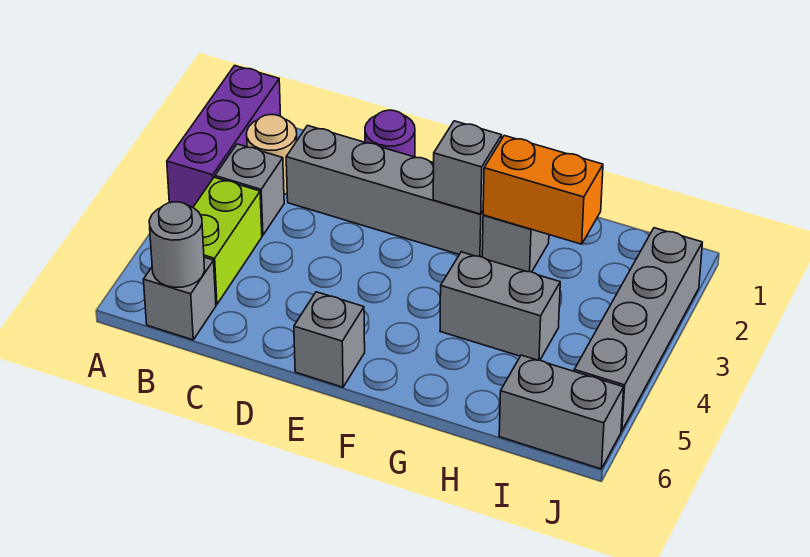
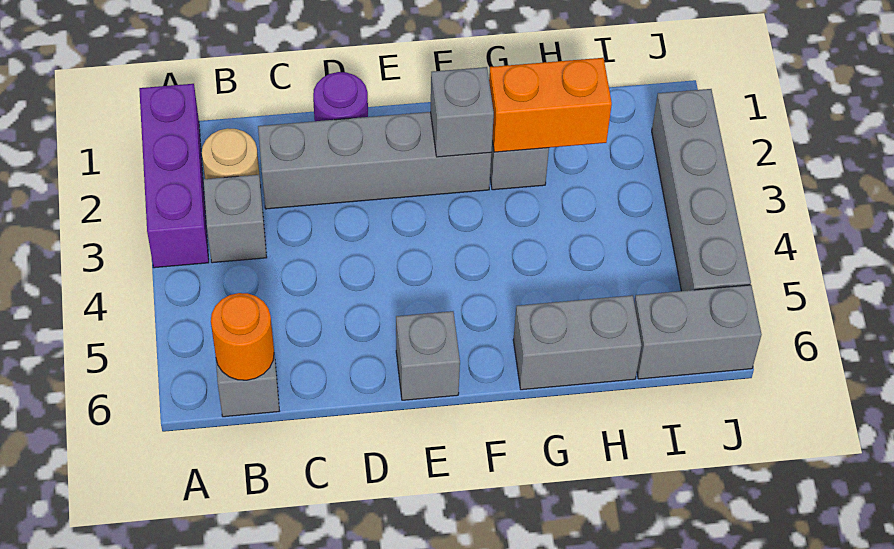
lime 1x2 brick [193,177,262,304] -> none
grey 1x1 round brick [149,202,205,287] -> orange 1x1 round brick [211,293,274,380]
grey 1x2 brick [440,252,560,360] -> grey 1x2 brick moved to [513,295,642,390]

